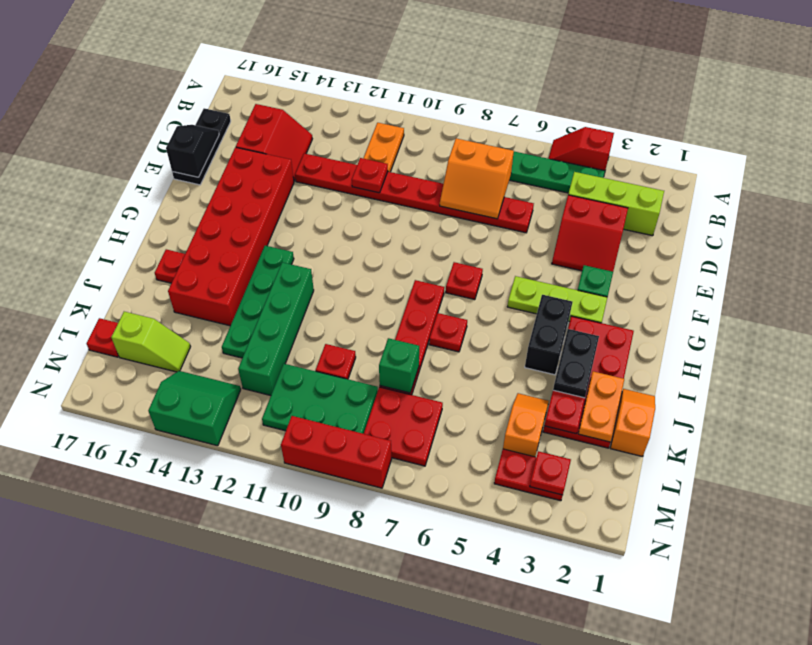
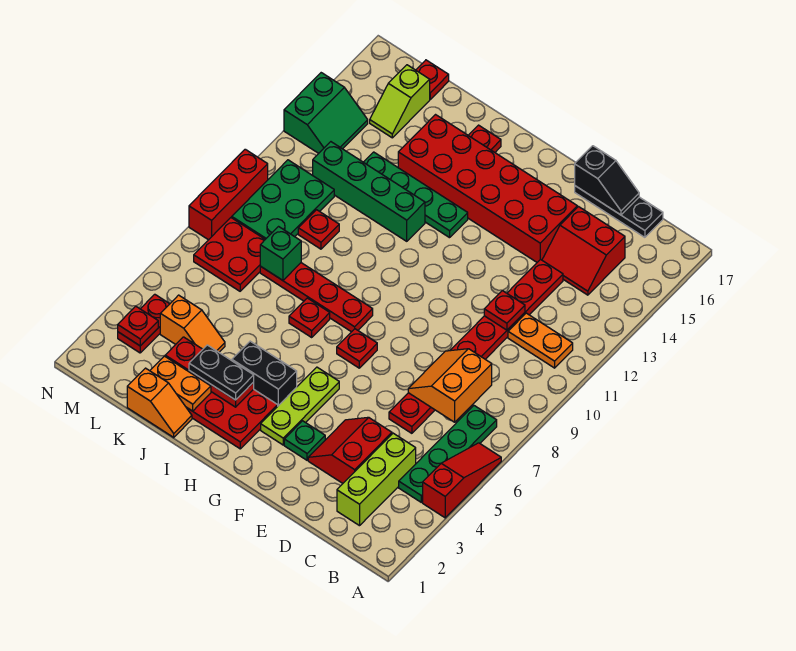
red 1x2 slope [548,127,614,171] -> red 1x3 slope [423,443,501,518]

